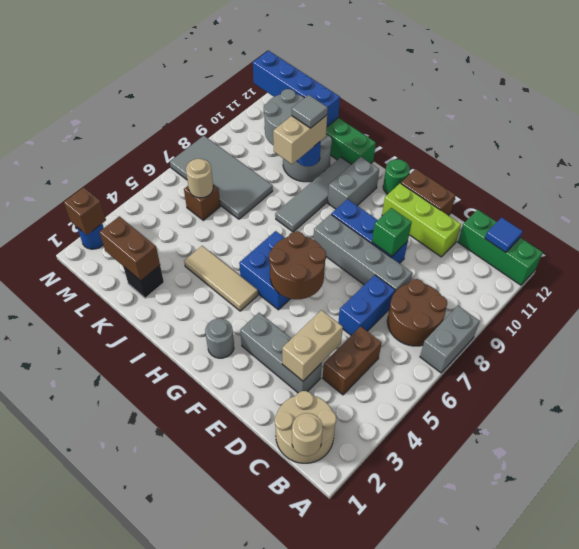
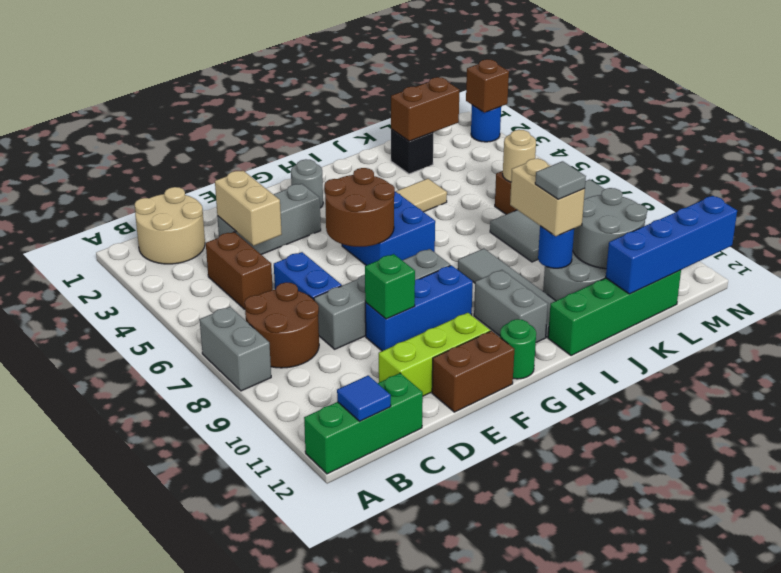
tan 1x1 round brick [292,413,323,456] -> none

